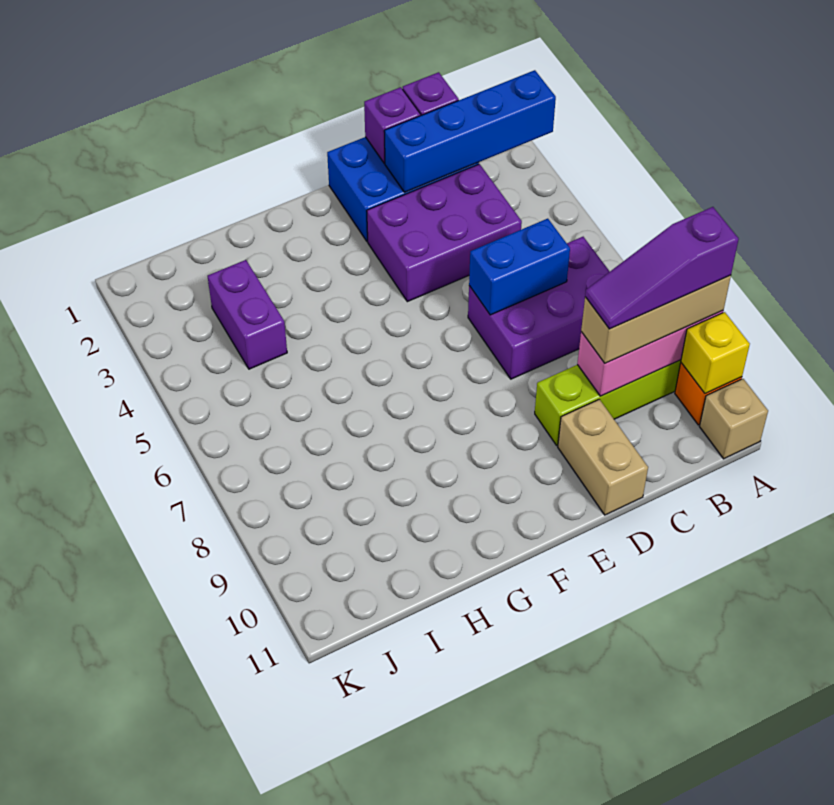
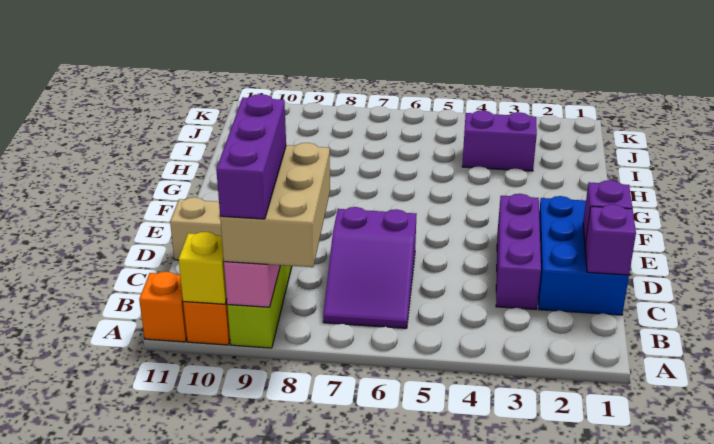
blue 1x4 brick [384,70,556,192] -> none
tan 1x3 brick [581,275,731,363] -> tan 2x3 brick [220,143,330,267]
purple 1x3 slope [585,207,739,329] -> purple 1x3 brick [216,94,286,219]
tan 1x1 brick [700,379,768,459] -> orange 1x1 brick [139,272,187,342]
purple 2x3 brick [468,237,610,379] -> purple 2x3 slope [323,207,417,328]
purple 2x3 brick [367,164,522,302] -> purple 1x3 brick [496,194,541,309]
blue 1x2 brick [469,219,570,315] -> none

